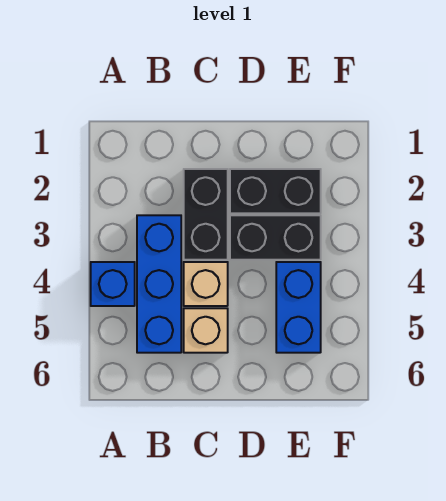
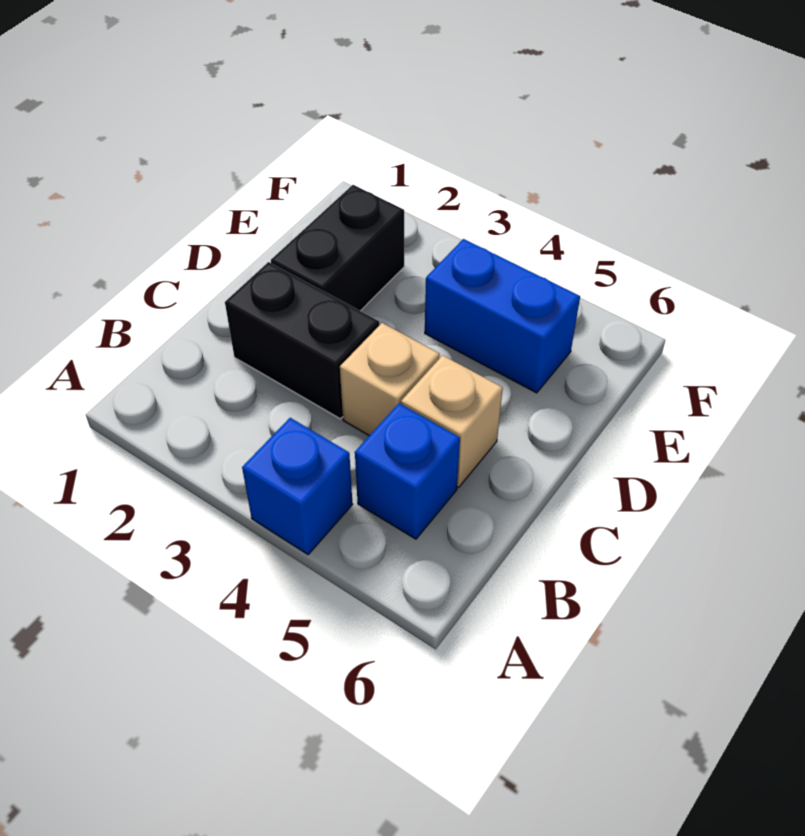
blue 1x3 brick [137,215,181,353] -> blue 1x1 brick [355,403,460,539]
black 1x2 brick [230,215,321,260] -> none

